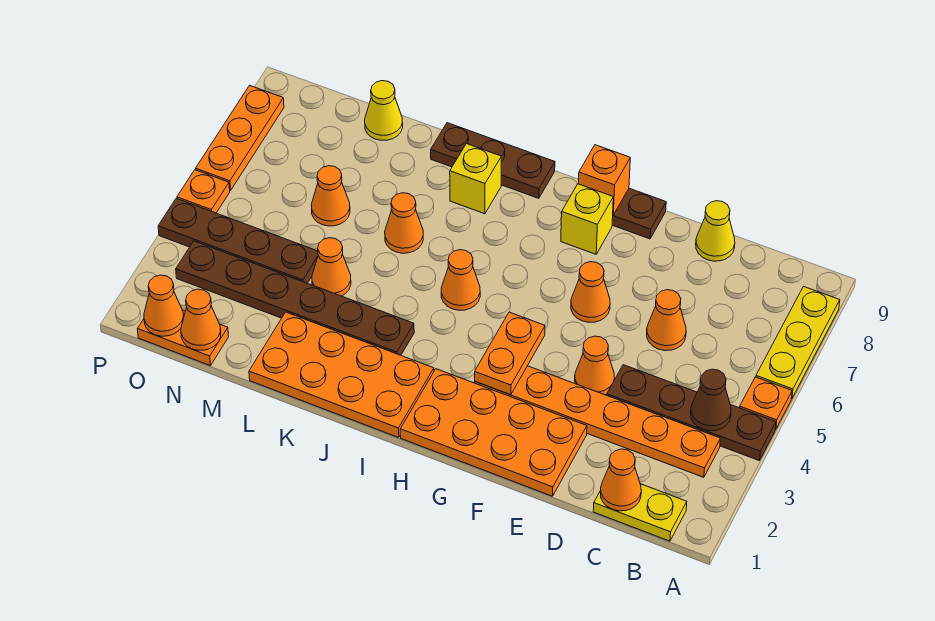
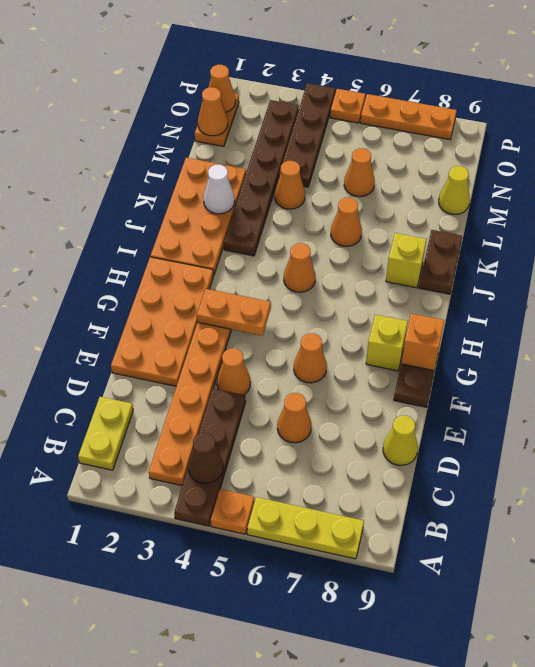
orange 1x1 cone [600,449,641,511] -> none
brown 1x3 plate [431,123,555,198] -> brown 1x2 plate [419,230,462,294]
none -> white 1x1 cone [204,165,235,214]

